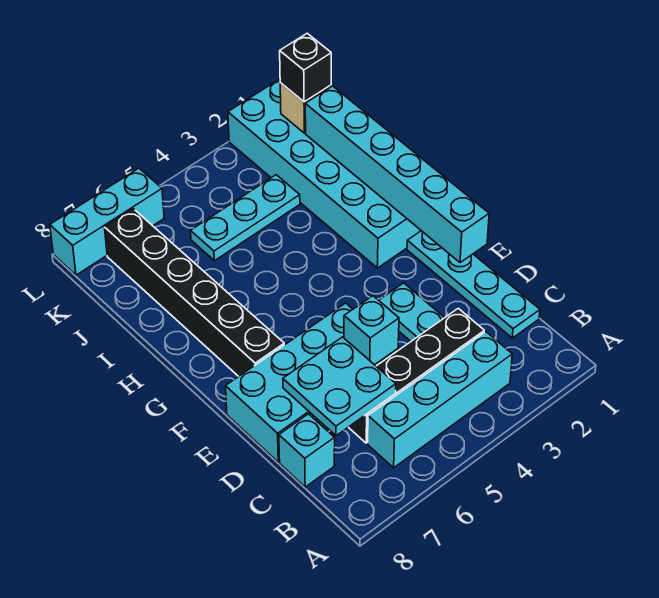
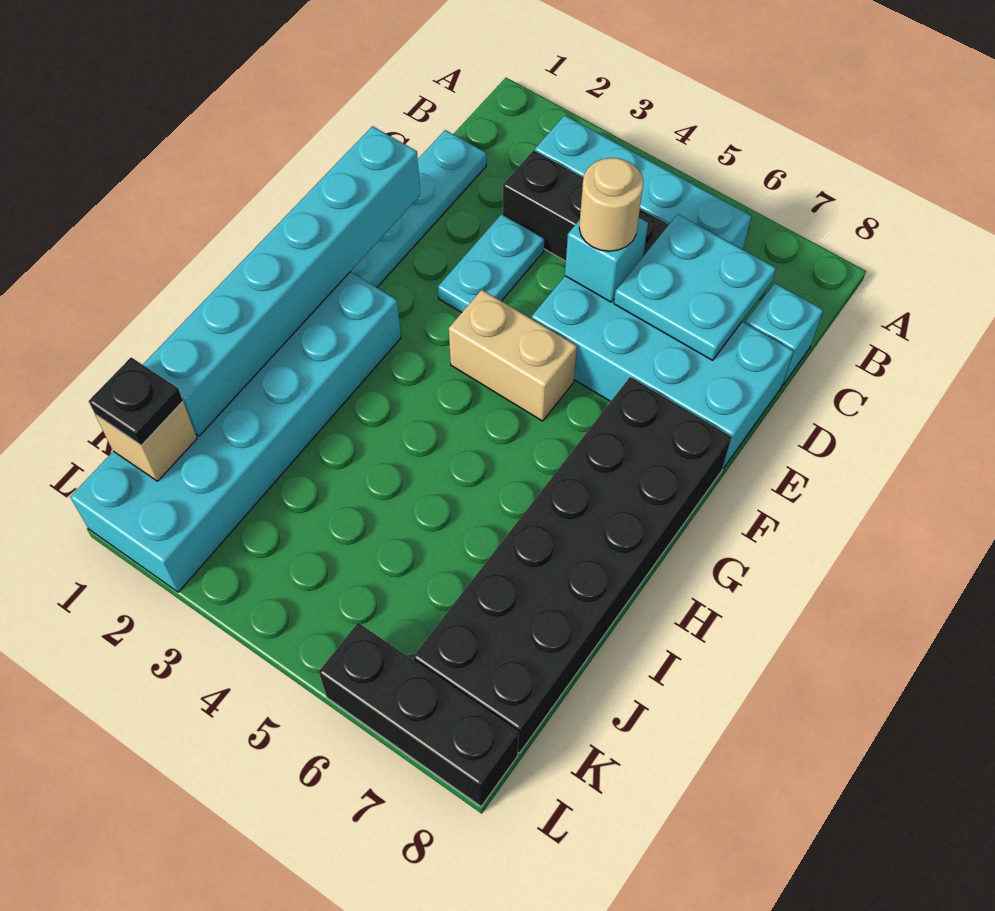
none -> tan 1x1 round brick [579,158,643,251]
none -> tan 1x2 brick [449,290,577,421]
black 1x6 brick [105,209,284,376] -> black 2x6 brick [413,377,732,753]
cyan 1x3 plate [191,175,300,261] -> none
black 1x1 brick [280,33,331,102] -> black 1x1 plate [89,357,183,445]
cyan 1x3 brick [50,168,164,275] -> black 1x3 brick [319,623,519,806]

